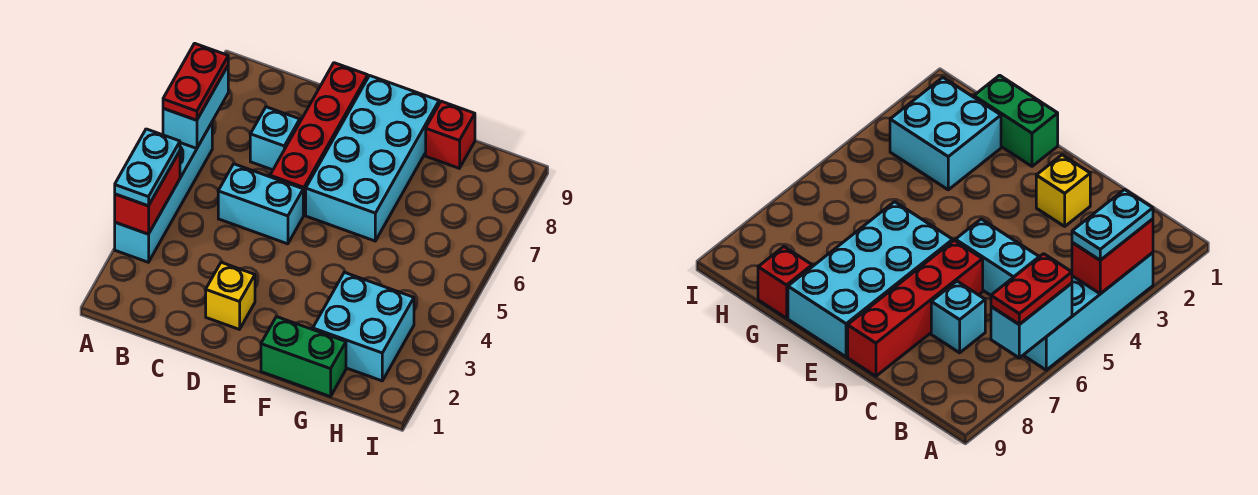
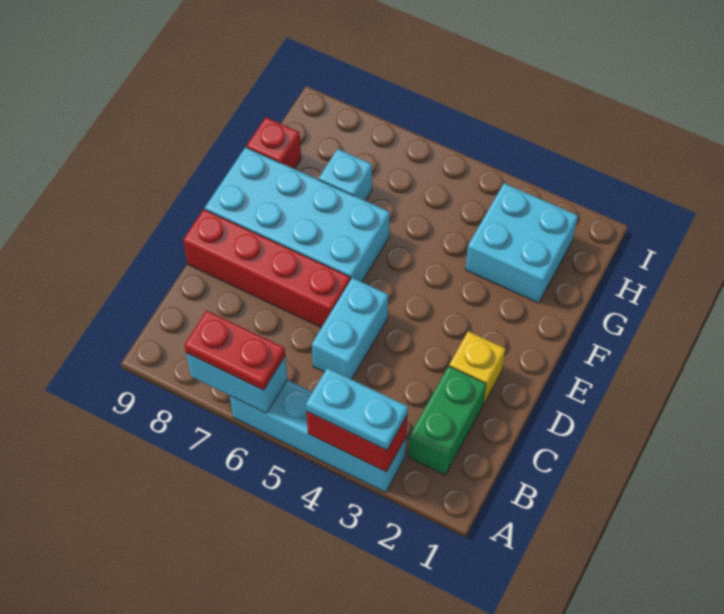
cyan 1x1 brick [250,107,300,170] -> cyan 1x1 brick moved to [319,149,372,201]
green 1x2 brick [261,317,346,397] -> green 1x2 brick moved to [408,366,486,475]

